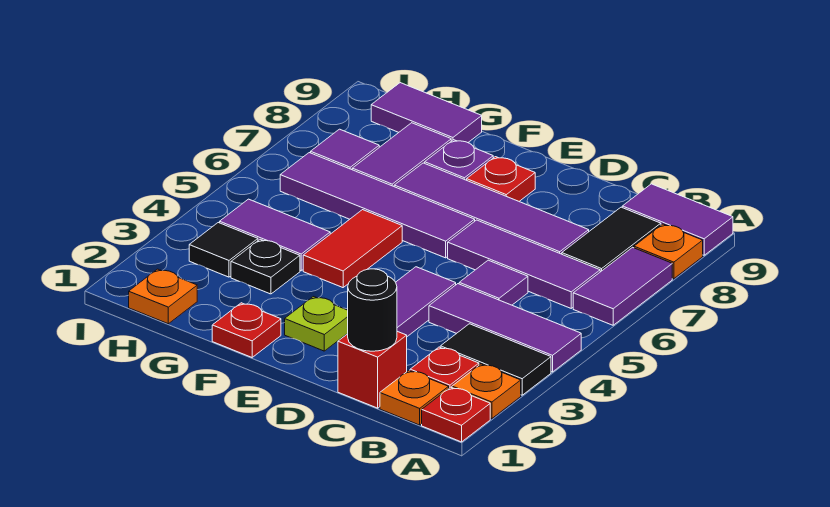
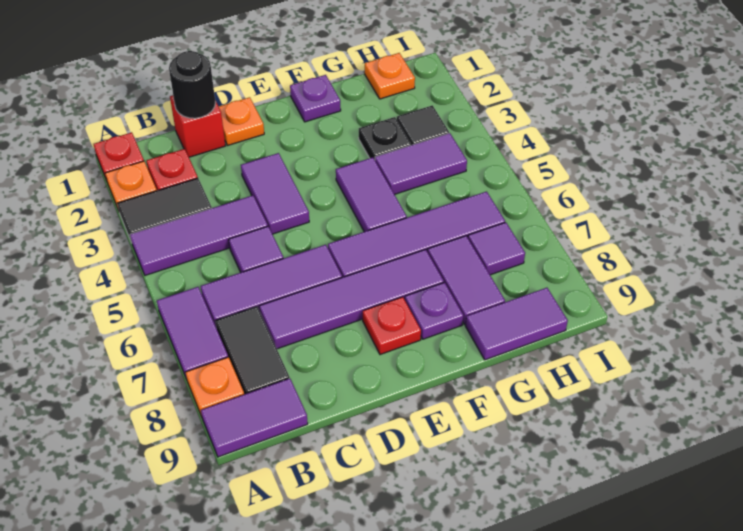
orange 1x1 plate [380,370,449,425] -> orange 1x1 plate moved to [219,97,264,146]
lime 1x1 plate [285,297,348,351] -> none
red 1x1 plate [212,303,281,357] -> purple 1x1 plate [290,75,341,122]
red 1x2 tile [303,210,402,288] -> purple 1x2 tile [336,158,407,232]

